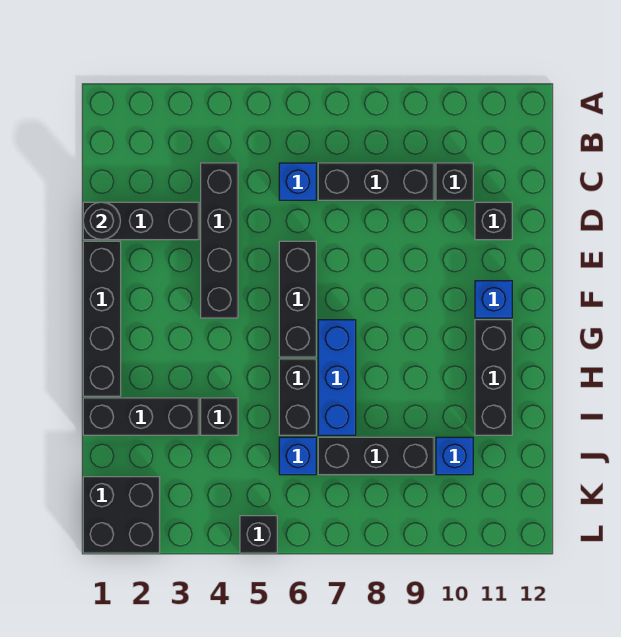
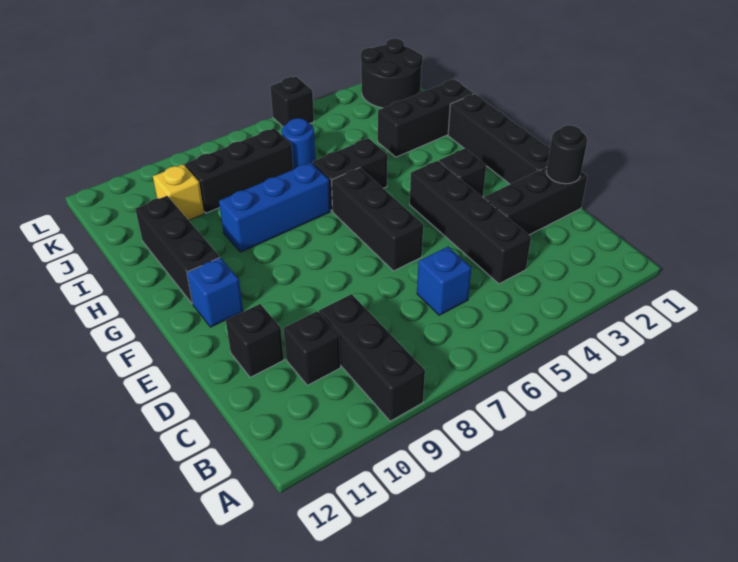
black 1x3 brick [318,163,434,200] -> black 1x3 brick turned to [319,294,425,421]
blue 1x3 brick [318,320,356,435] -> blue 1x3 brick turned to [219,162,330,252]
black 1x2 brick [279,359,316,435] -> black 1x2 brick turned to [312,138,388,211]
black 1x1 brick [201,398,238,435] -> black 1x1 brick moved to [439,149,486,197]
blue 1x1 brick [279,437,316,475] -> blue 1x1 round brick [282,118,316,170]
blue 1x1 brick [436,437,473,475] -> yellow 1x1 brick [153,164,204,220]
black 2x2 brick [83,477,160,553] -> black 2x2 round brick [361,39,423,108]

